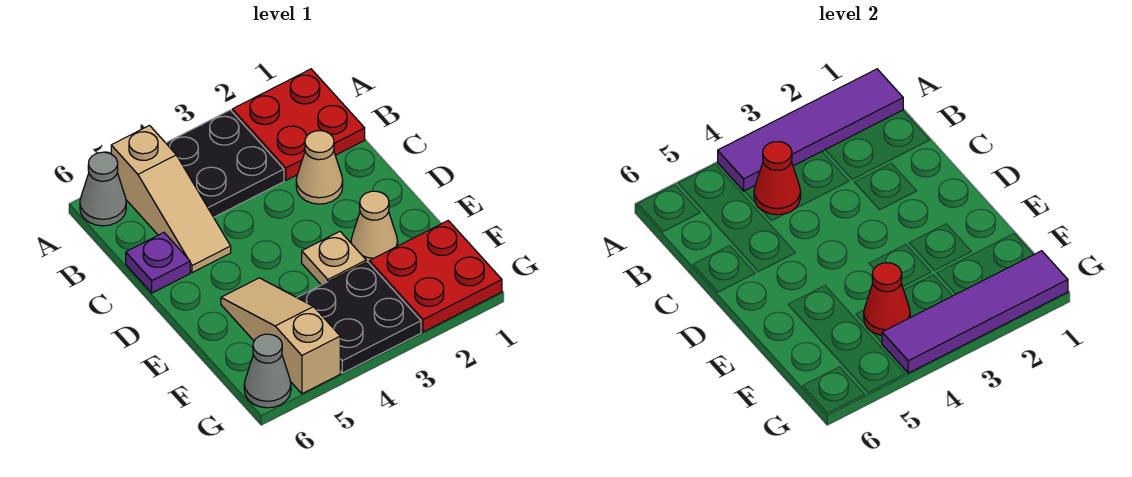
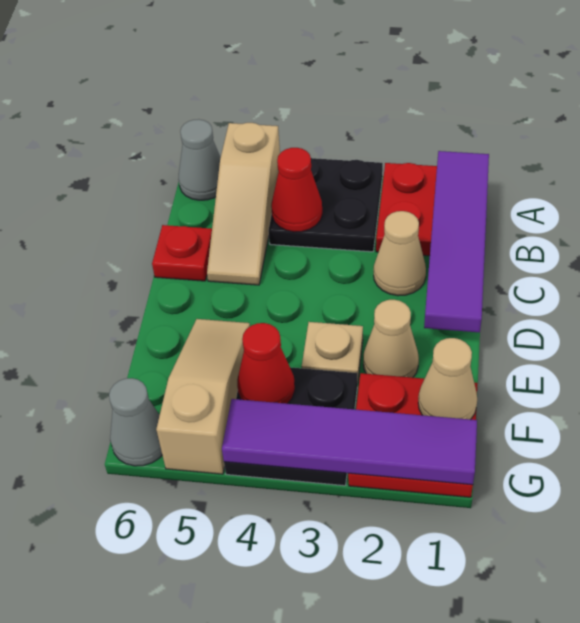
purple 1x4 tile [718,69,903,191] -> purple 1x4 tile turned to [424,151,489,332]
purple 1x1 plate [126,233,190,293] -> red 1x1 plate [152,225,212,281]
none -> tan 1x1 cone [418,338,477,420]

